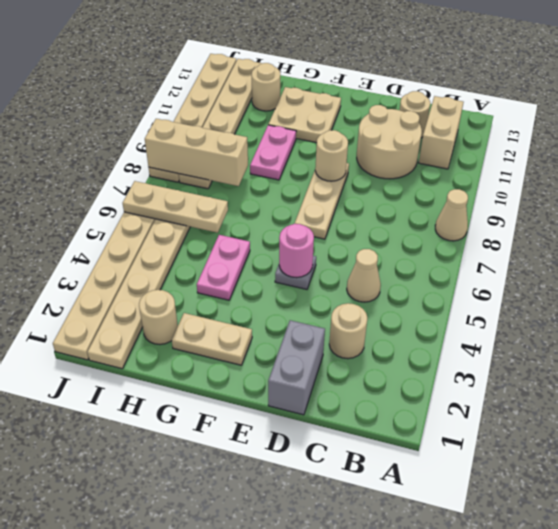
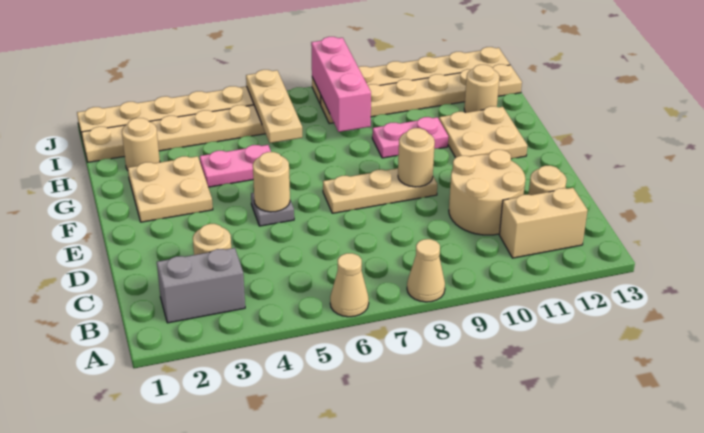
tan 1x1 cone [347,249,381,302] -> tan 1x1 cone moved to [330,253,369,317]
grey 1x2 brick [268,320,325,415] -> grey 1x2 brick moved to [157,248,245,323]
pink 1x1 round brick [279,224,314,278] -> tan 1x1 round brick [253,152,290,212]
tan 1x2 plate [172,313,252,365] -> tan 2x2 plate [128,156,213,222]
tan 1x3 brick [145,119,248,186] -> pink 1x3 brick [311,37,371,132]

